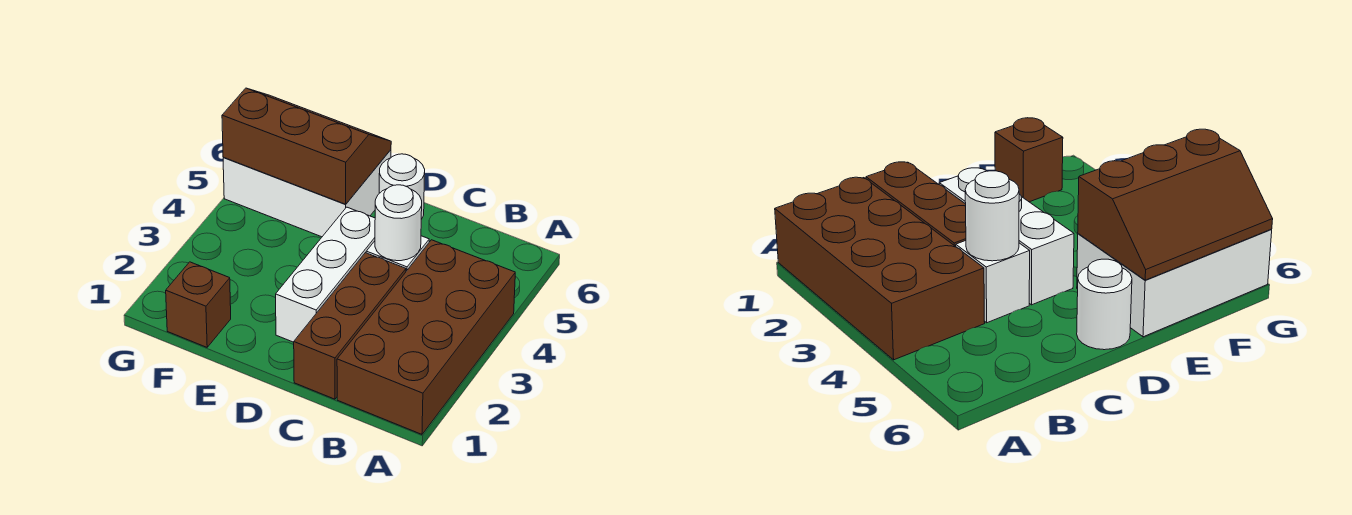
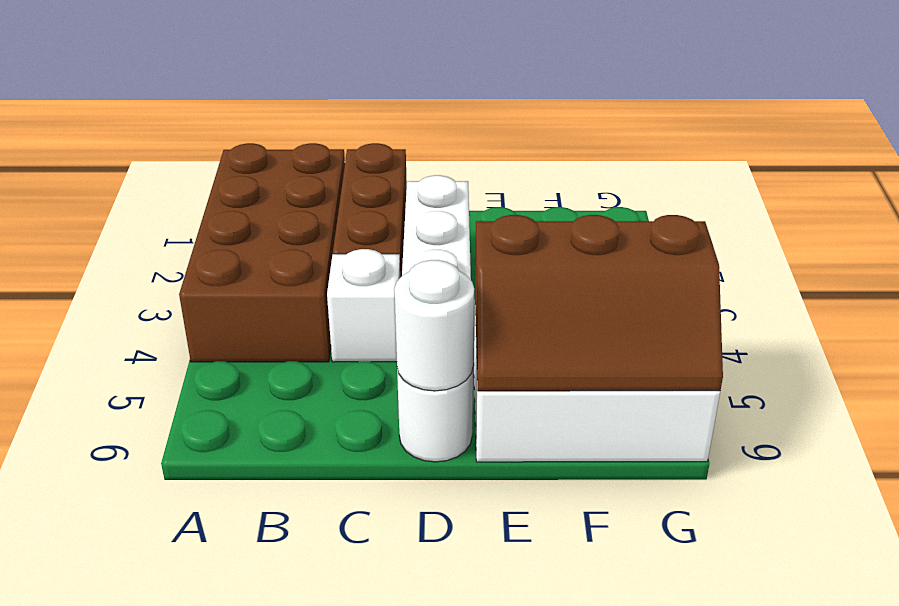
white 1x1 round brick [375,185,422,261] -> white 1x1 round brick moved to [394,260,474,391]
brown 1x1 brick [166,262,231,347] -> none

